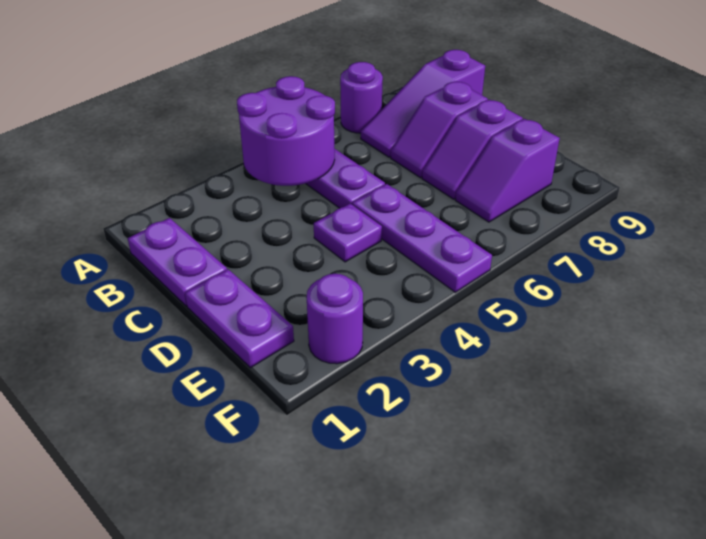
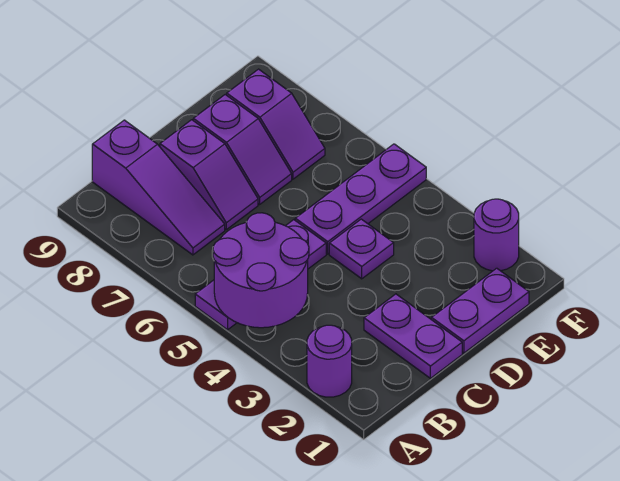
purple 1x1 round brick [340,62,383,133] -> purple 1x1 round brick moved to [307,325,352,397]
purple 1x2 plate [128,218,227,306] -> purple 1x2 plate turned to [364,294,462,378]

